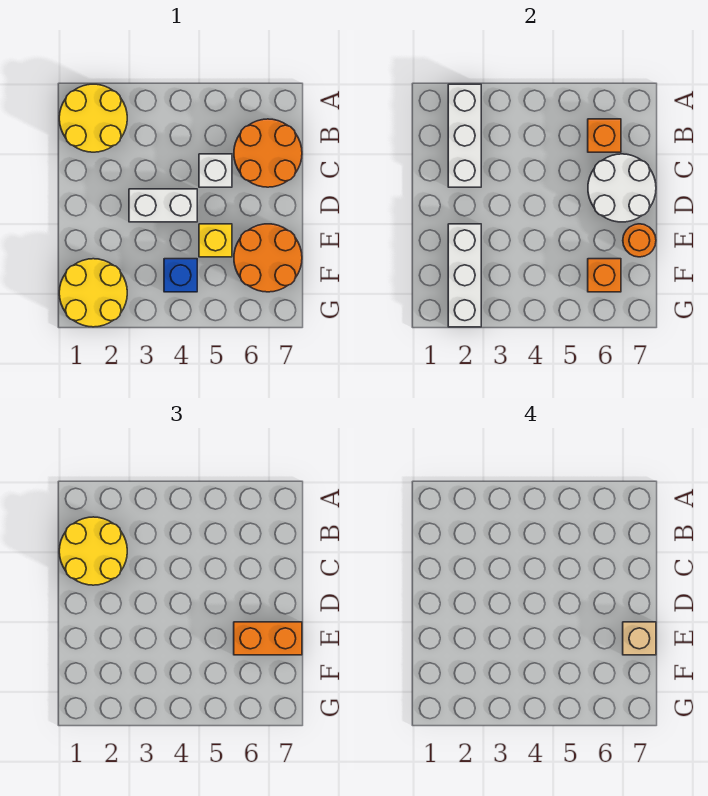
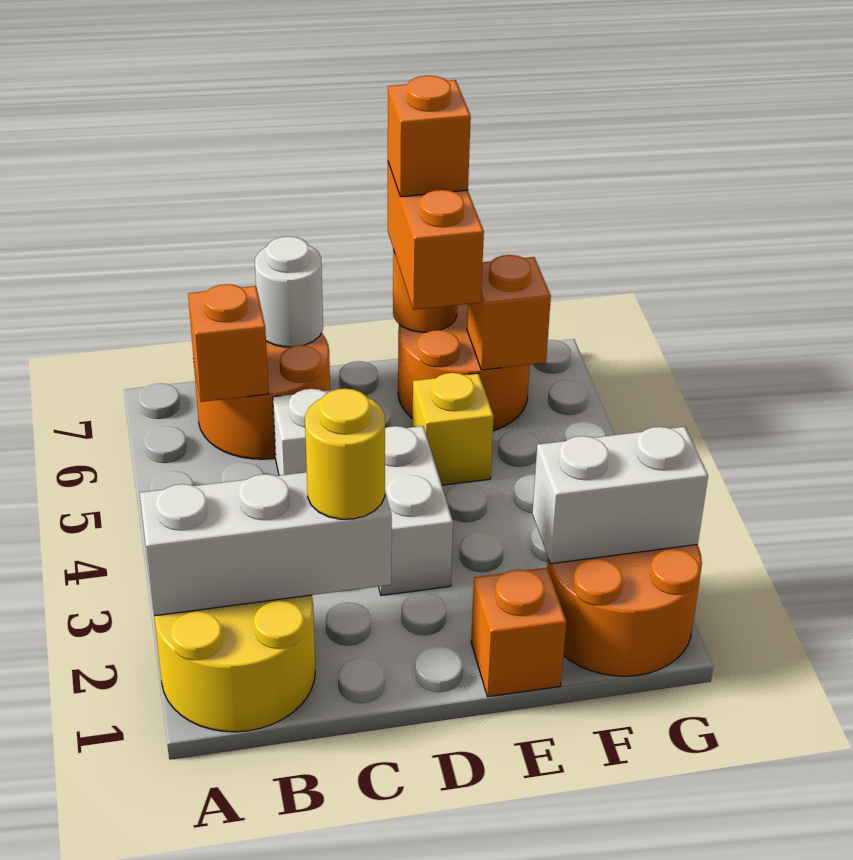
yellow 2x2 round brick [59,517,127,585] -> yellow 1x1 round brick [305,389,385,519]
white 2x2 round brick [588,154,656,222] -> white 1x1 round brick [255,236,323,347]
none -> orange 1x1 brick [471,568,566,697]
white 1x3 brick [448,224,481,327] -> white 1x2 brick [532,427,708,564]
tan 1x1 brick [623,622,656,655] -> orange 1x1 brick [388,76,471,197]
yellow 2x2 round brick [59,259,127,327] -> orange 2x2 round brick [547,545,702,676]
blue 1x1 brick [164,259,197,292] -> none

